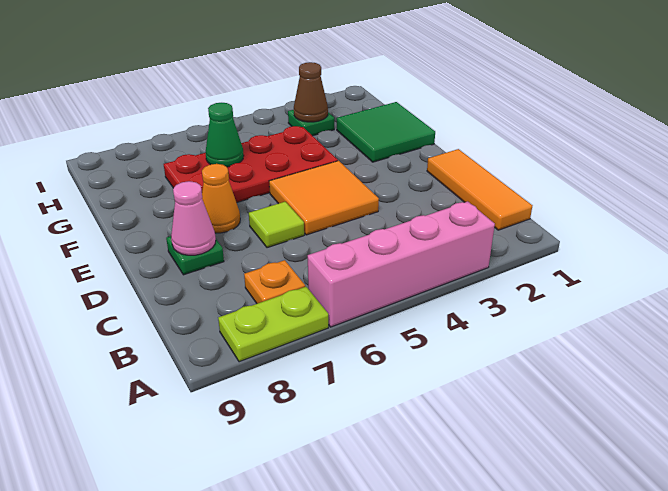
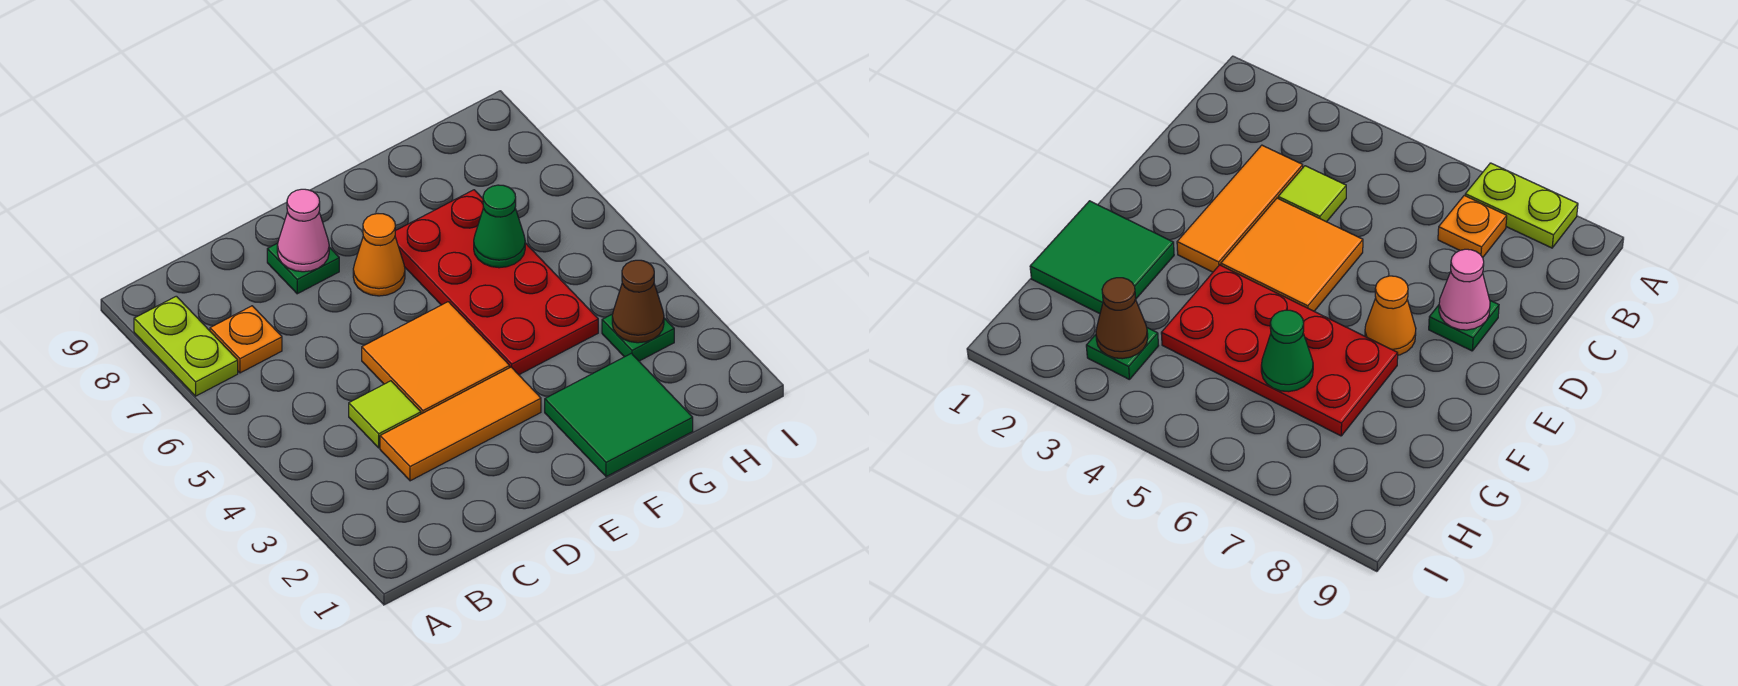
pink 1x4 brick [308,202,495,327] -> none
orange 1x3 tile [427,149,532,230] -> orange 1x3 tile moved to [380,367,541,481]
lime 1x1 tile [249,202,304,248] -> lime 1x1 tile moved to [349,381,421,448]

